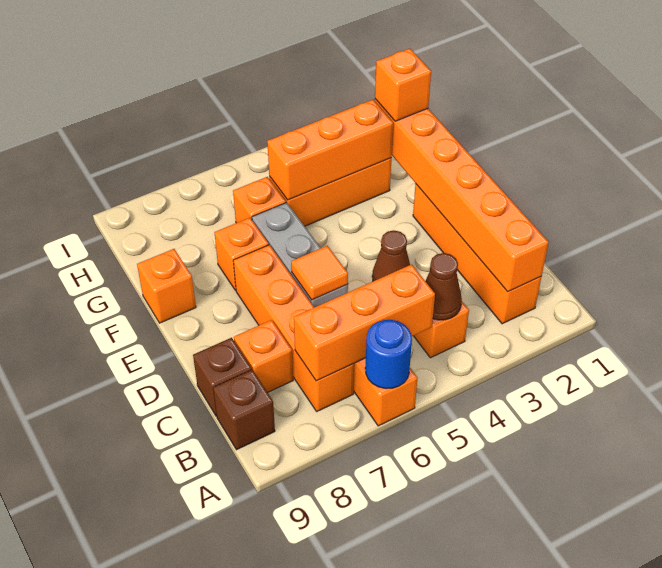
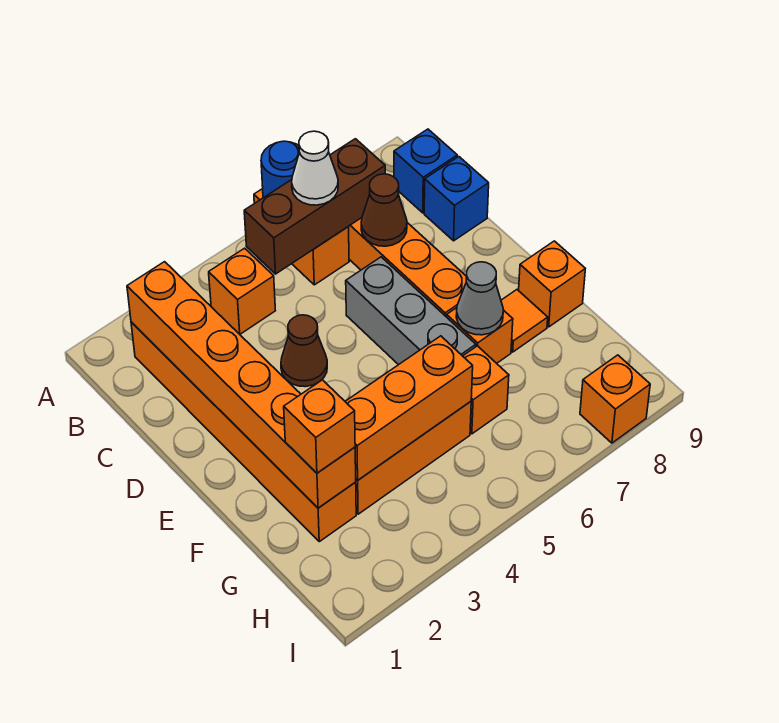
orange 1x4 brick [413,184,542,324] -> orange 1x6 brick [131,322,356,542]
brown 1x1 cone [426,253,462,320] -> brown 1x1 cone moved to [361,174,407,246]
orange 1x3 brick [294,264,435,381] -> brown 1x3 brick [244,139,385,274]
none -> white 1x1 cone [292,131,338,205]
brown 1x1 brick [213,370,275,450] -> blue 1x1 brick [394,129,457,213]
orange 1x1 brick [234,320,293,392] -> orange 1x1 brick moved to [580,355,650,443]
brown 1x1 brick [193,338,252,416] -> blue 1x1 brick [424,157,489,241]
orange 1x1 tile [291,246,348,300] -> orange 1x1 tile moved to [501,290,548,352]
none -> grey 1x1 cone [456,262,503,335]

